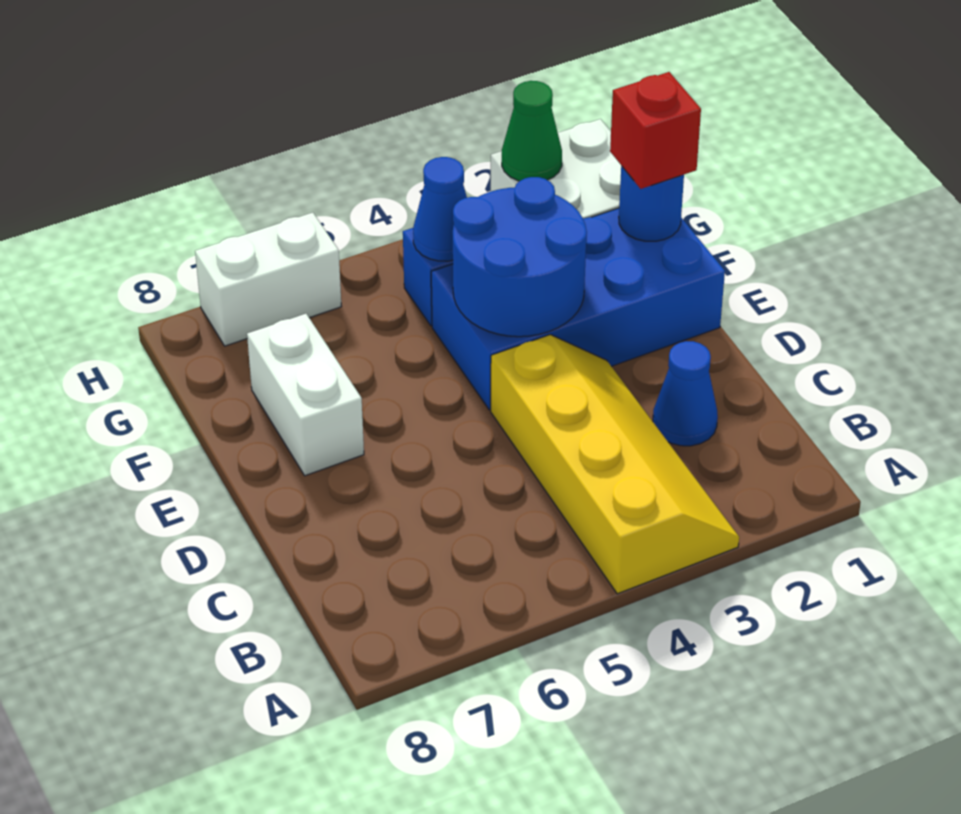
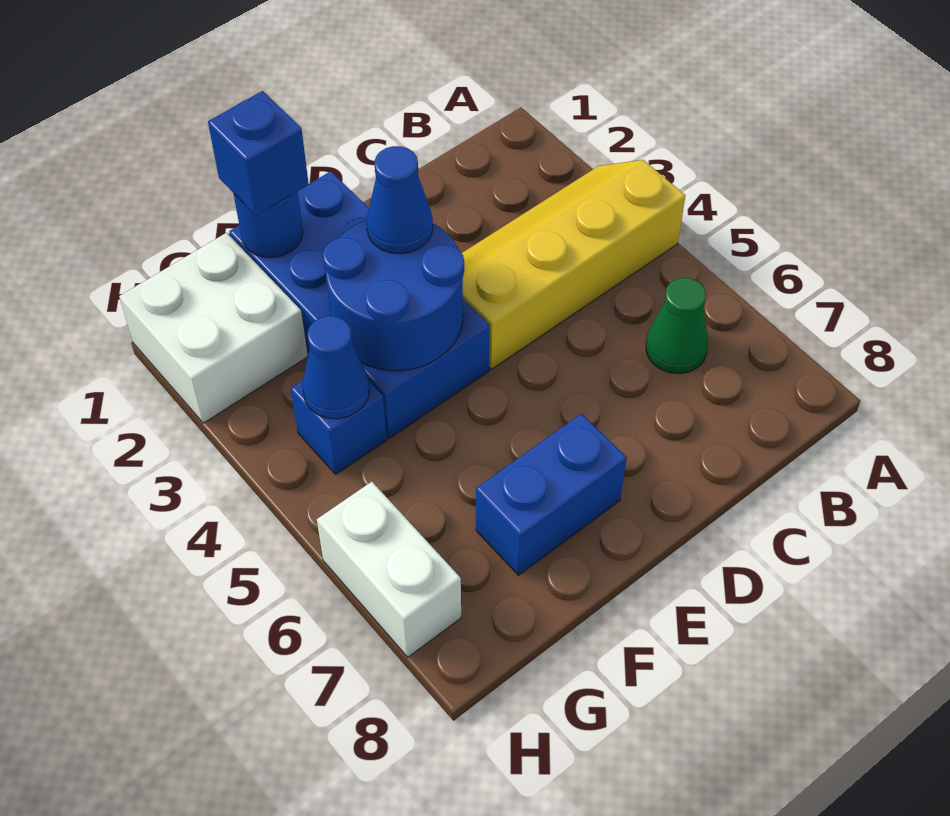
blue 1x1 cone [653,341,718,446] -> blue 1x1 cone moved to [366,146,433,254]
white 1x2 brick [247,314,364,476] -> blue 1x2 brick [476,414,627,575]
red 1x1 brick [610,72,701,189] -> blue 1x1 brick [208,91,309,215]
green 1x1 cone [502,81,562,181] -> green 1x1 cone moved to [646,278,708,374]

